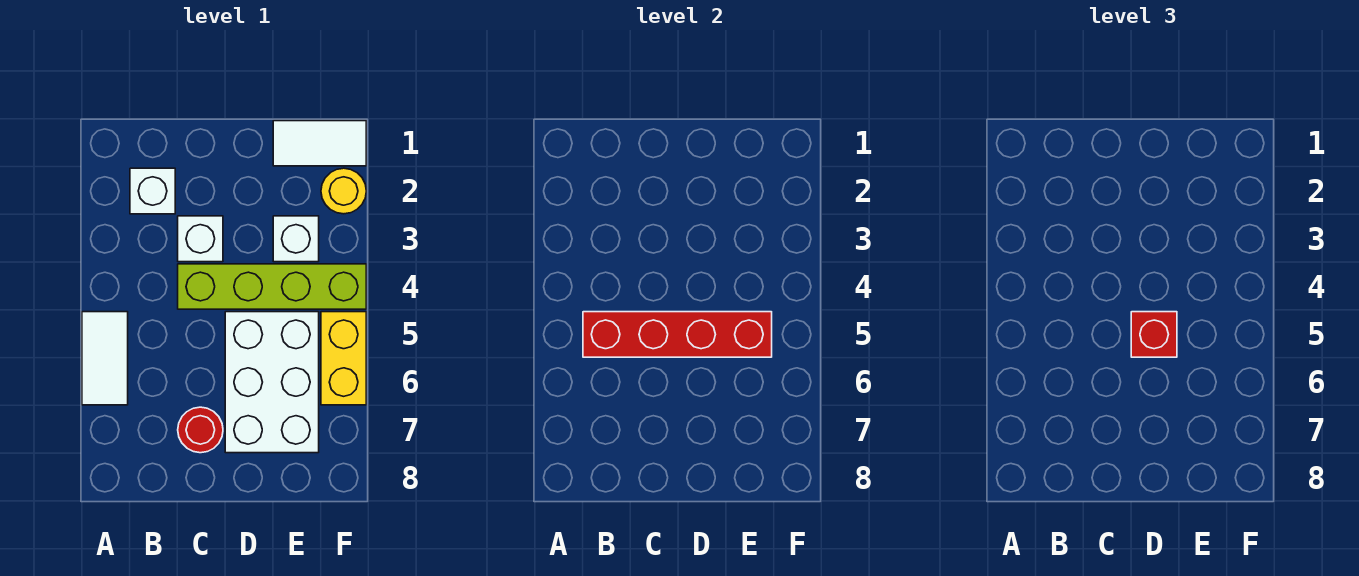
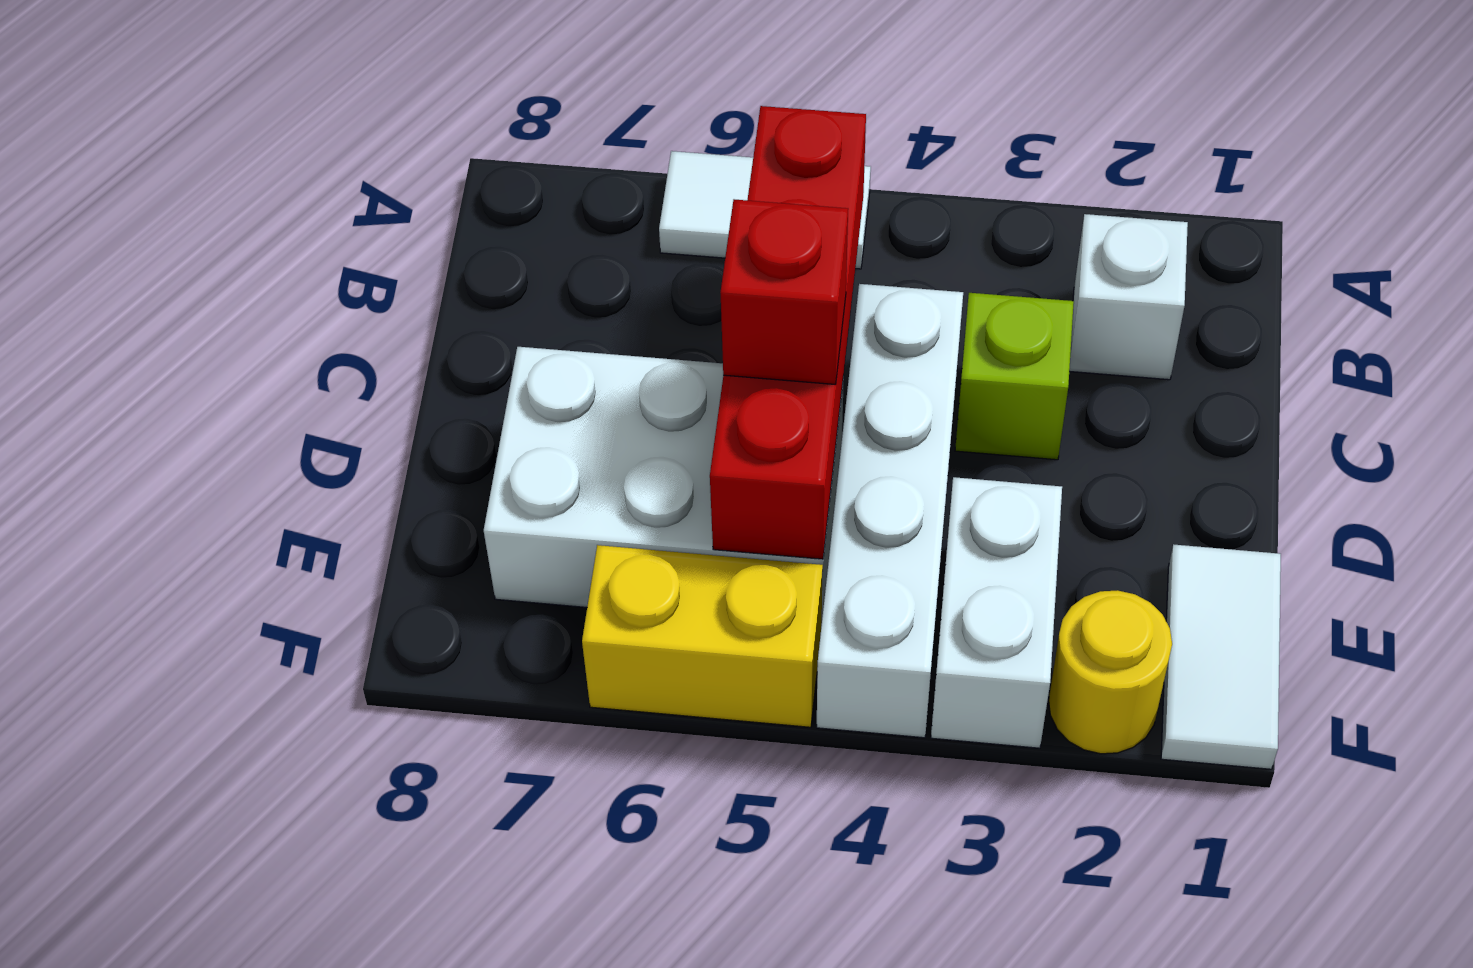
white 1x1 brick [178,216,223,262] -> lime 1x1 brick [955,293,1074,460]
lime 1x4 brick [178,264,366,309] -> white 1x4 brick [817,284,963,738]
red 1x1 round brick [178,407,223,453] -> none
white 1x1 brick [273,216,319,262] -> white 1x2 brick [931,477,1062,748]

